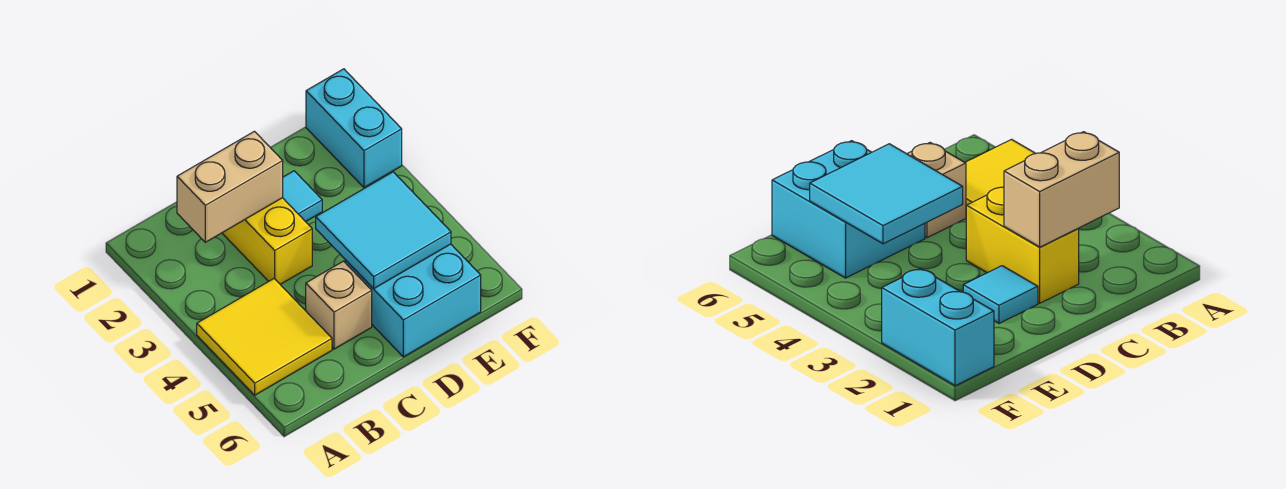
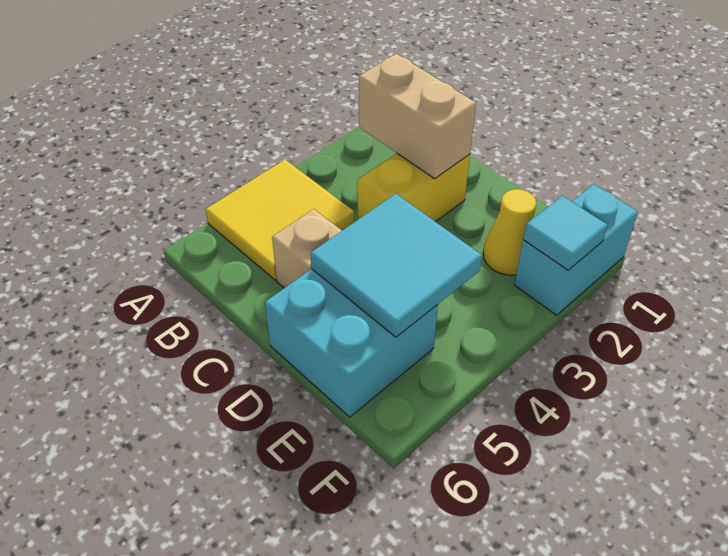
cyan 1x1 tile [283,171,322,222] -> cyan 1x1 tile moved to [523,196,608,270]
none -> yellow 1x1 cone [483,189,536,275]

